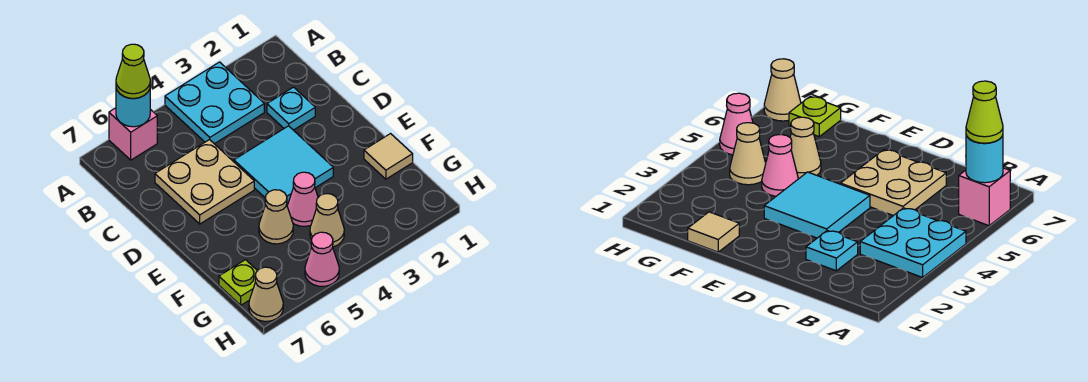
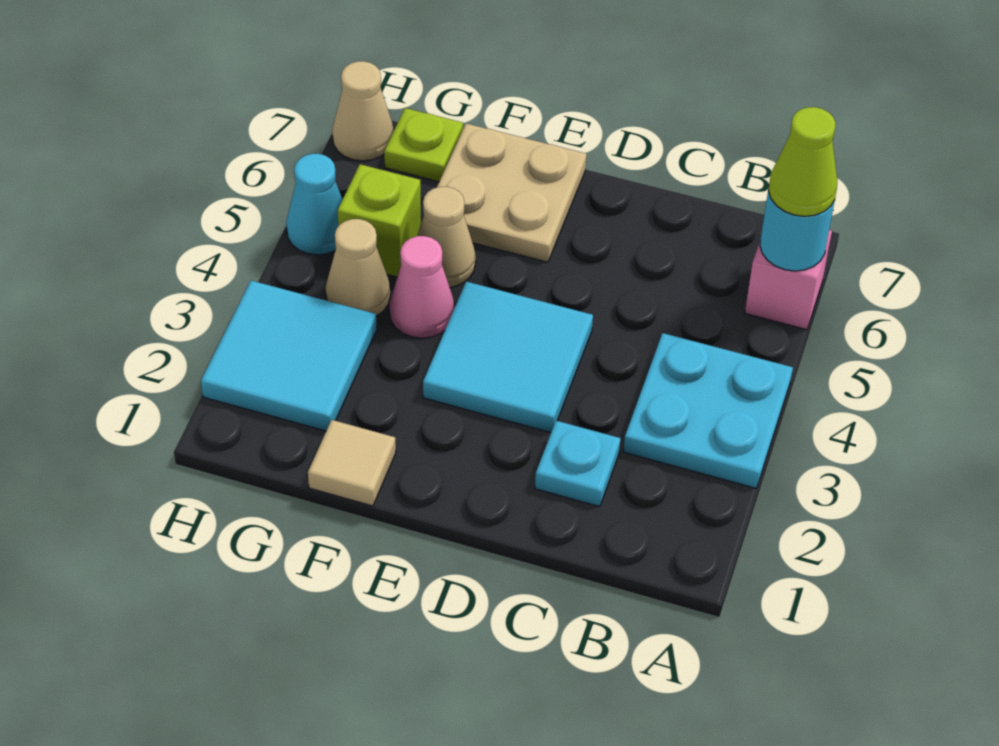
tan 2x2 plate [155,139,254,224] -> tan 2x2 plate moved to [437,123,587,262]
none -> cyan 2x2 tile [201,281,377,431]
none -> lime 1x1 brick [338,164,421,277]
pink 1x1 cone [305,232,339,286] -> cyan 1x1 cone [286,154,343,255]

